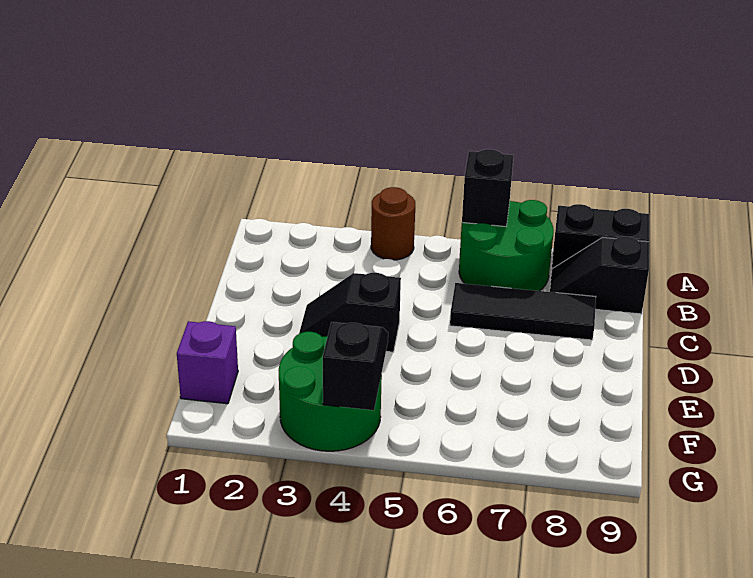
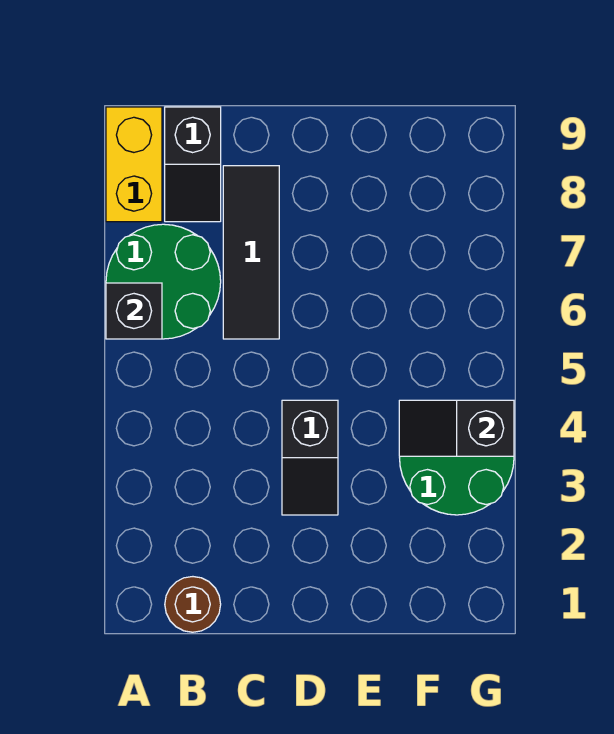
brown 1x1 round brick [371,187,415,260] -> brown 1x1 round brick moved to [165,577,221,632]
black 1x2 brick [552,204,649,269] -> yellow 1x2 brick [106,107,162,222]
purple 1x1 brick [177,321,238,404] -> none

